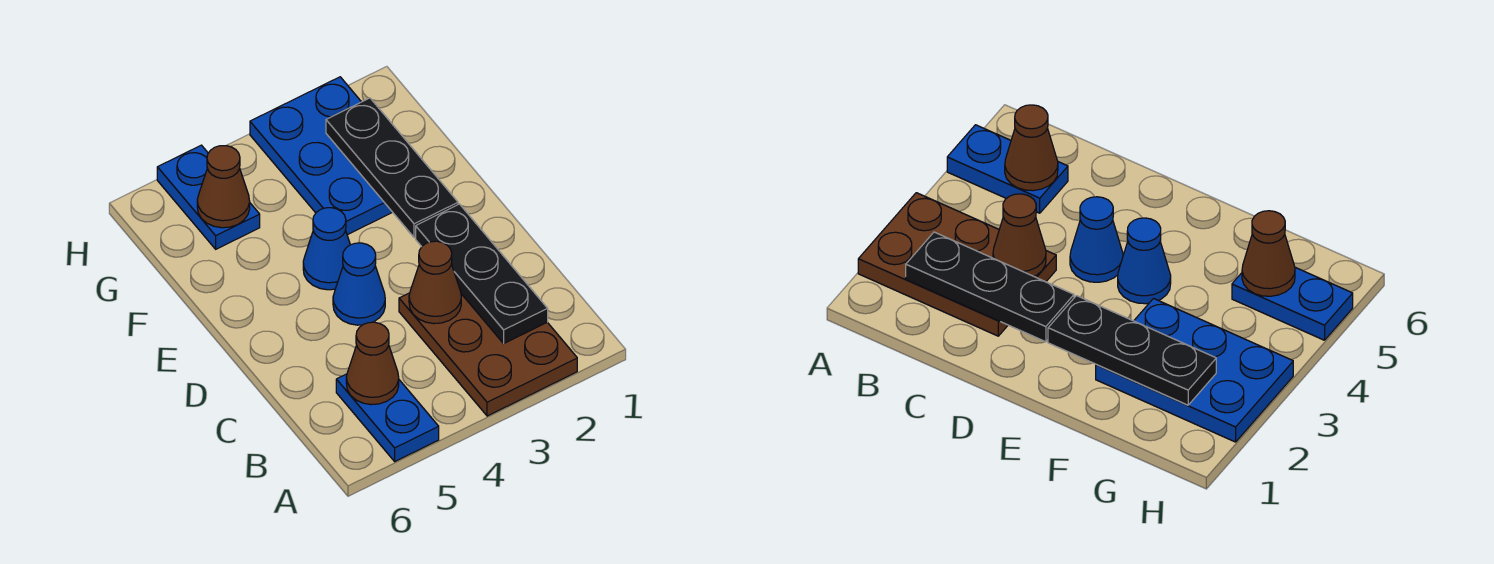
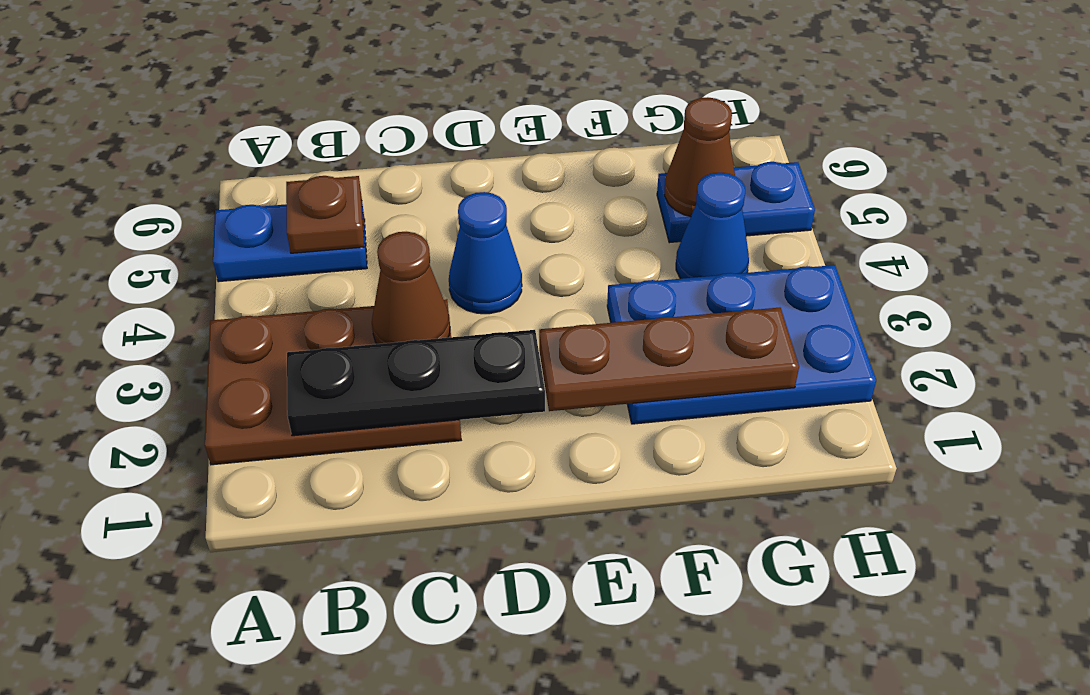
brown 1x1 cone [346,322,399,405] -> brown 1x1 plate [286,176,364,253]
black 1x3 plate [326,98,458,238] -> brown 1x3 plate [539,308,799,411]
blue 1x1 cone [303,208,350,290] -> blue 1x1 cone moved to [676,173,749,279]

